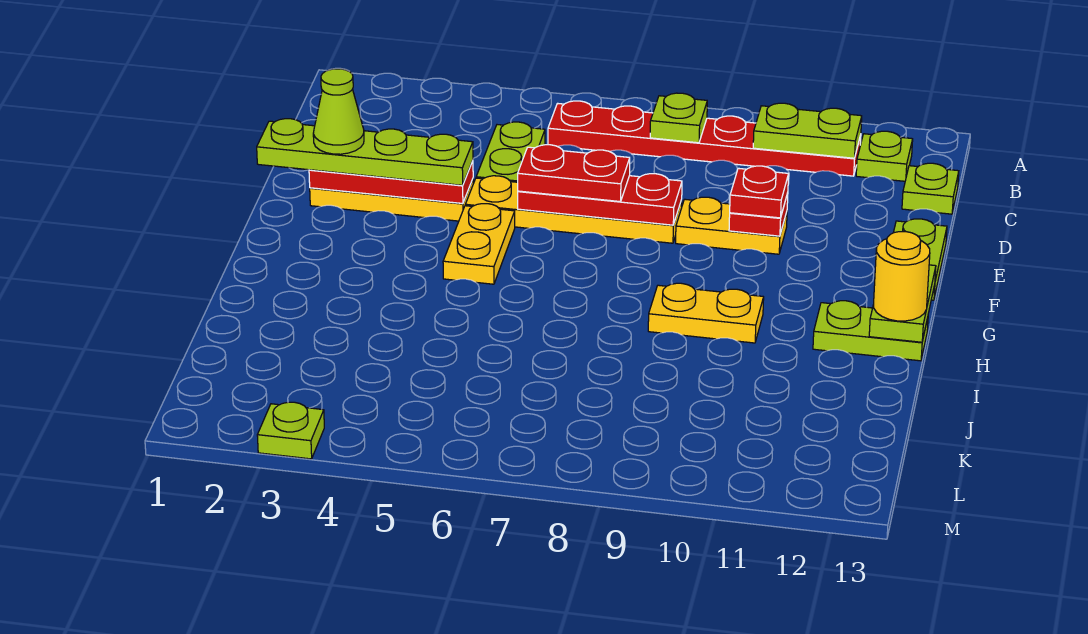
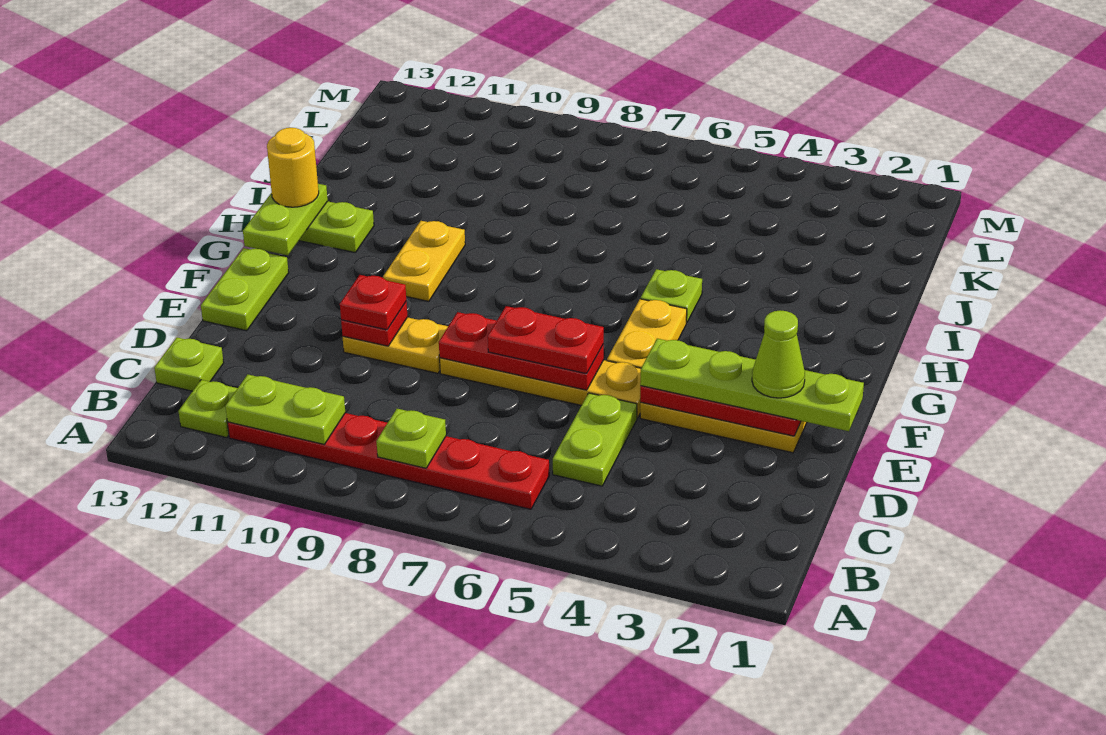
yellow 1x2 plate [648,283,764,343] -> yellow 1x2 plate turned to [383,221,465,301]
lime 1x1 plate [257,402,324,459] -> lime 1x1 plate moved to [641,269,702,323]

